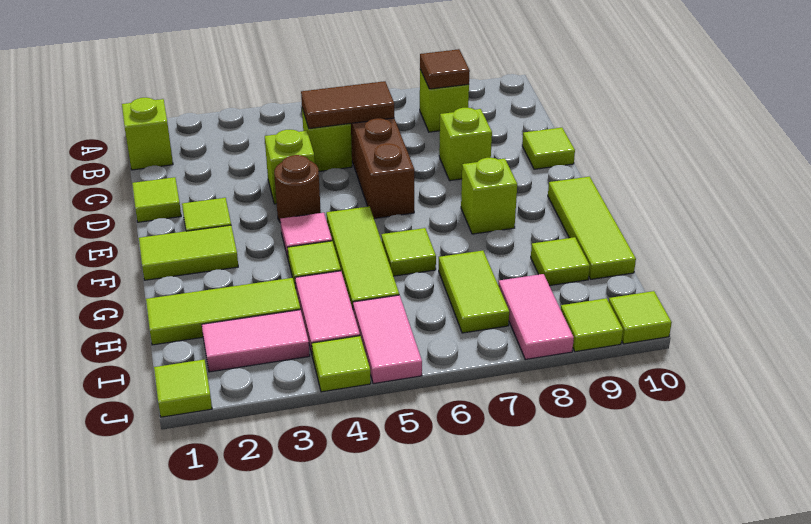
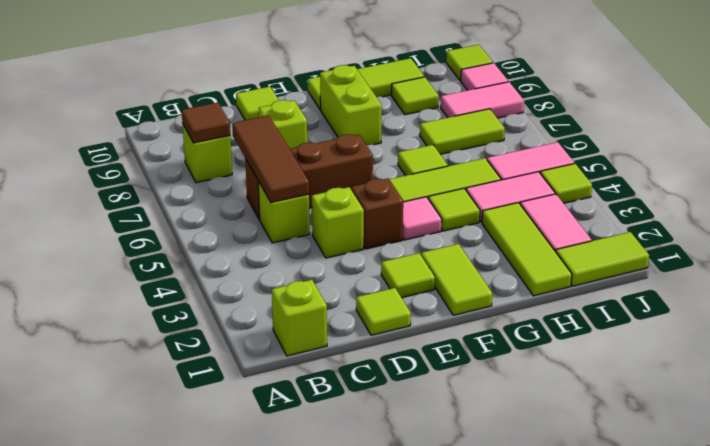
brown 1x2 tile [301,81,394,129] -> brown 1x3 tile [232,115,309,202]
brown 1x1 round brick [274,155,321,223] -> brown 1x1 brick [351,179,403,249]
lime 1x1 brick [461,158,517,234] -> lime 1x2 brick [320,65,382,145]
lime 1x1 tile [154,360,212,417] -> lime 1x2 tile [556,232,649,286]
lime 1x1 tile [561,298,623,352] -> pink 1x1 tile [461,63,508,90]

